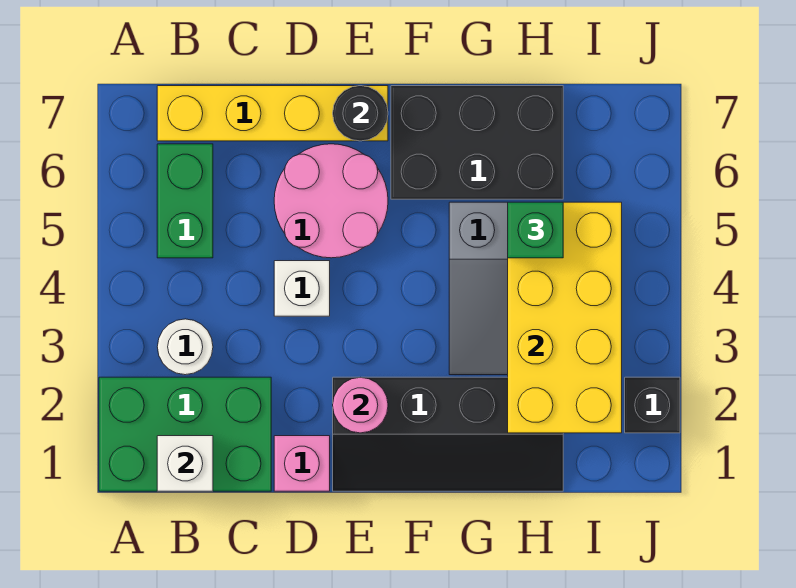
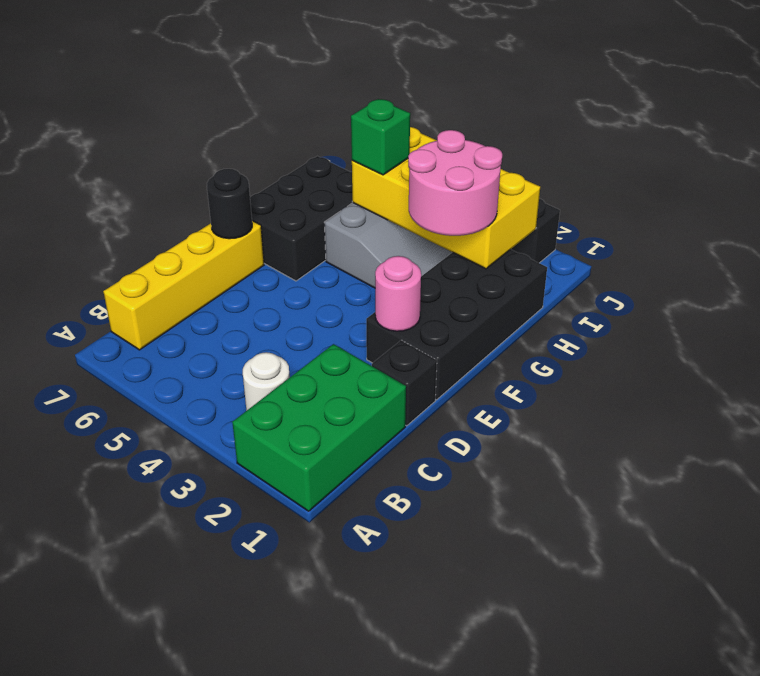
white 1x1 brick [157,436,213,491] -> none
green 1x2 brick [157,144,213,258] -> none
pink 1x1 brick [274,436,330,491] -> black 1x1 brick [372,340,437,426]
white 1x1 brick [274,261,330,316] -> none
pink 2x2 round brick [274,144,388,258] -> pink 2x2 round brick moved to [408,130,502,236]
black 2x4 slope [333,377,563,491] -> black 2x4 brick [366,249,547,400]

